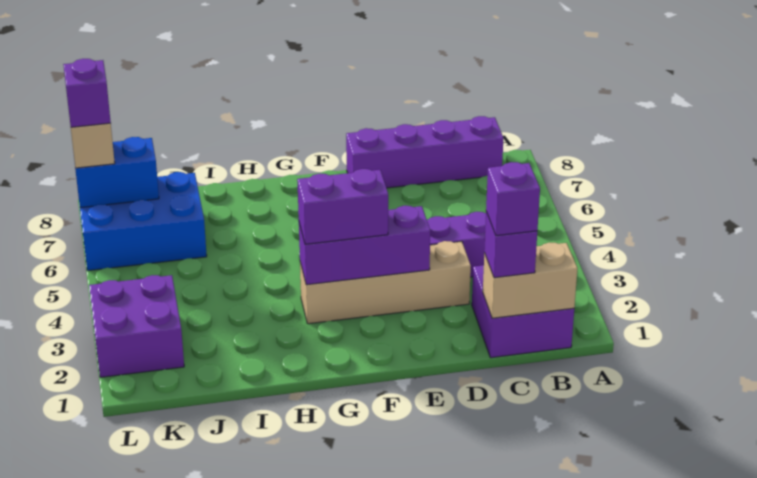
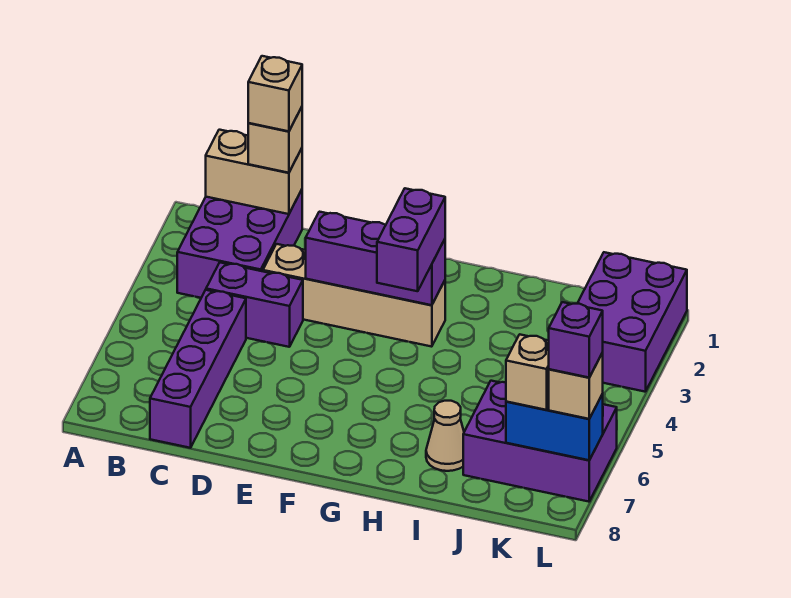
purple 2x2 brick [472,265,574,358] -> purple 2x3 brick [177,190,302,298]
purple 1x4 brick [346,116,503,188] -> purple 1x4 brick turned to [150,290,246,448]
purple 1x1 brick [484,212,537,278] -> tan 1x1 brick [248,107,302,173]
purple 1x1 brick [486,162,540,236] -> tan 1x1 brick [248,56,302,131]
purple 1x2 brick [297,169,388,244] -> purple 1x2 brick turned to [377,188,445,291]
none -> tan 1x1 cone [426,401,464,471]
blue 2x3 brick [80,172,207,271] -> purple 2x3 brick [463,381,617,502]
purple 2x2 brick [89,275,184,377] -> purple 2x3 brick [577,252,687,392]
none -> tan 1x1 brick [506,334,549,410]

